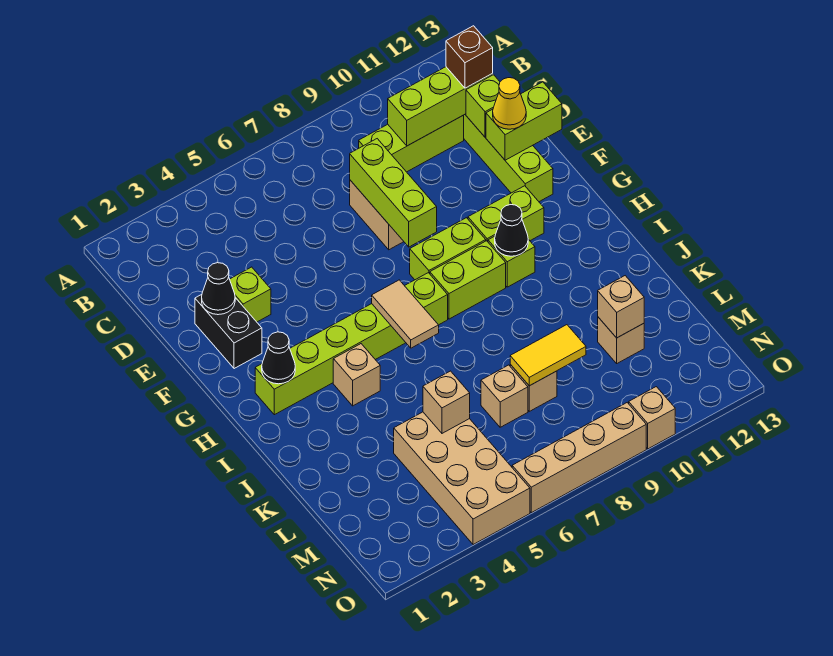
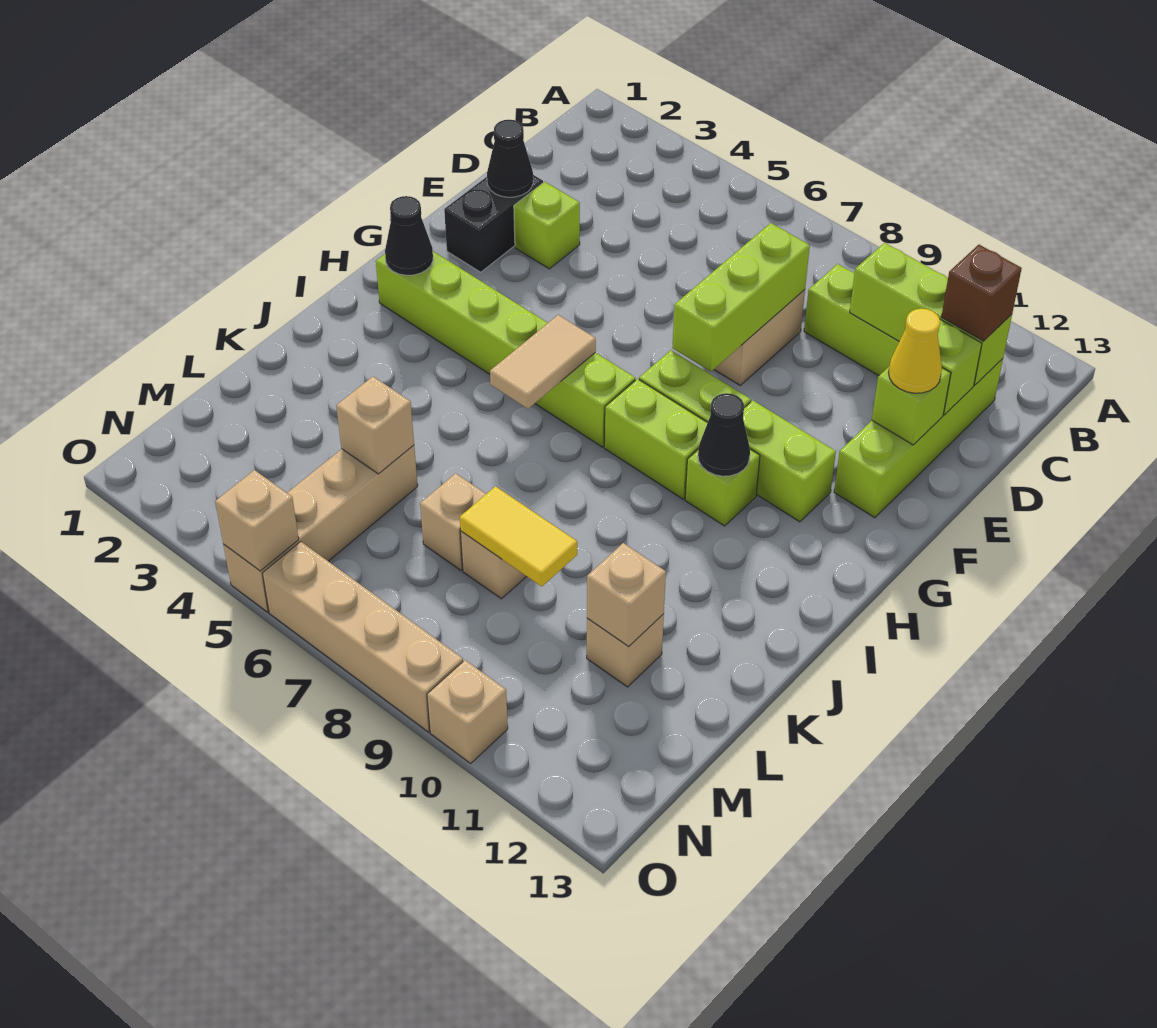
lime 1x2 brick [486,82,562,160] -> lime 1x1 brick [872,367,951,445]
tan 1x1 brick [333,344,380,406] -> tan 1x1 brick moved to [215,470,299,571]
tan 2x4 brick [394,412,530,545] -> tan 1x4 brick [223,445,418,612]

